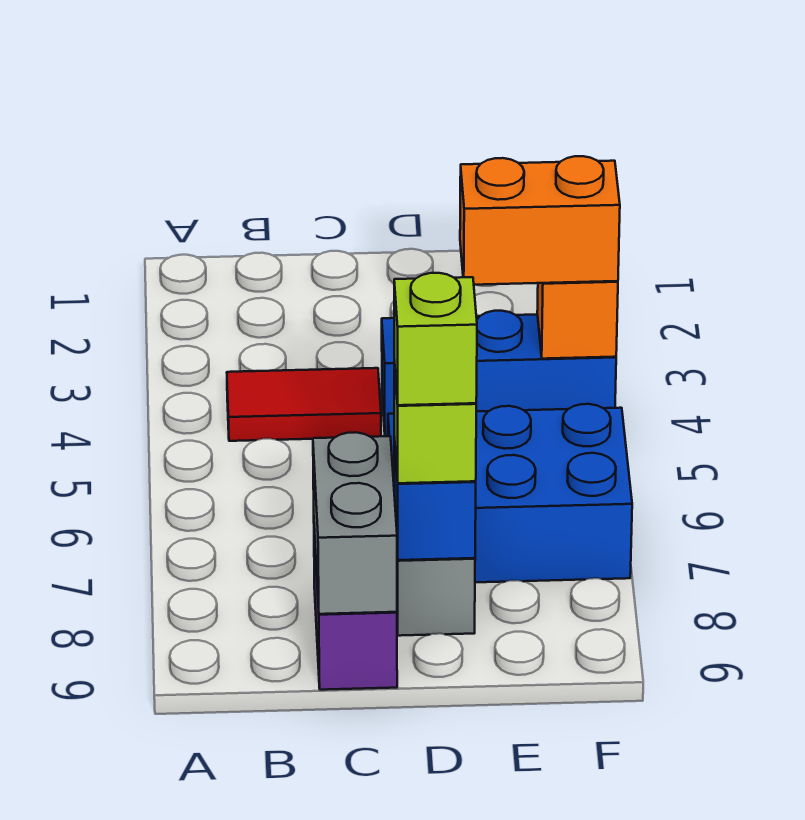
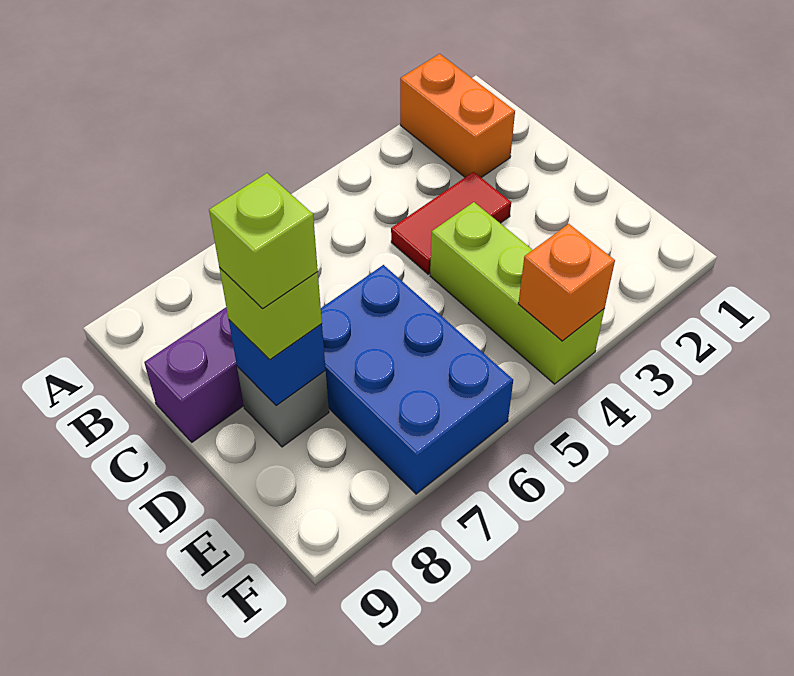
red 1x2 tile [227,368,381,441] -> red 1x2 tile turned to [391,172,511,274]
grey 1x2 brick [313,432,397,614] -> none
blue 1x3 brick [382,311,616,436] -> lime 1x3 brick [430,202,605,384]
orange 1x2 brick [460,156,620,285] -> orange 1x2 brick moved to [400,54,515,178]

